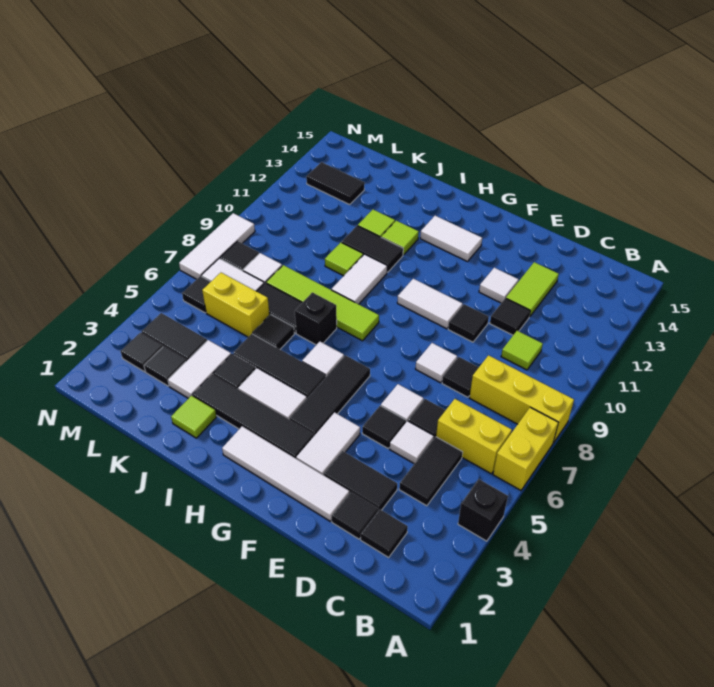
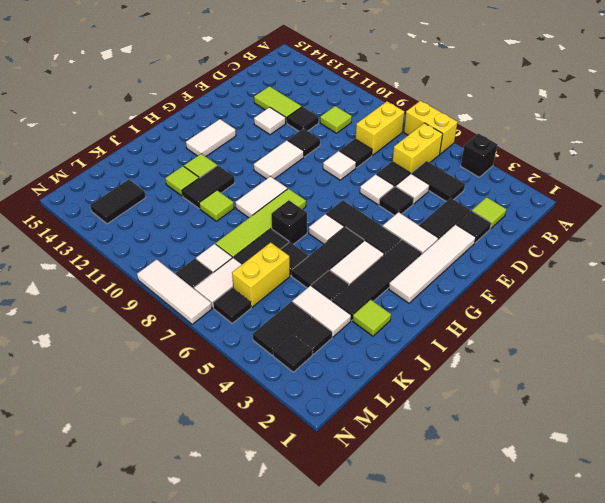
yellow 1x3 brick [469,355,574,443] -> yellow 1x2 brick [356,101,404,155]
black 1x1 tile [361,509,408,557] -> lime 1x1 tile [472,197,506,229]
white 1x2 tile [332,254,387,304] -> white 1x2 tile turned to [235,176,287,218]

